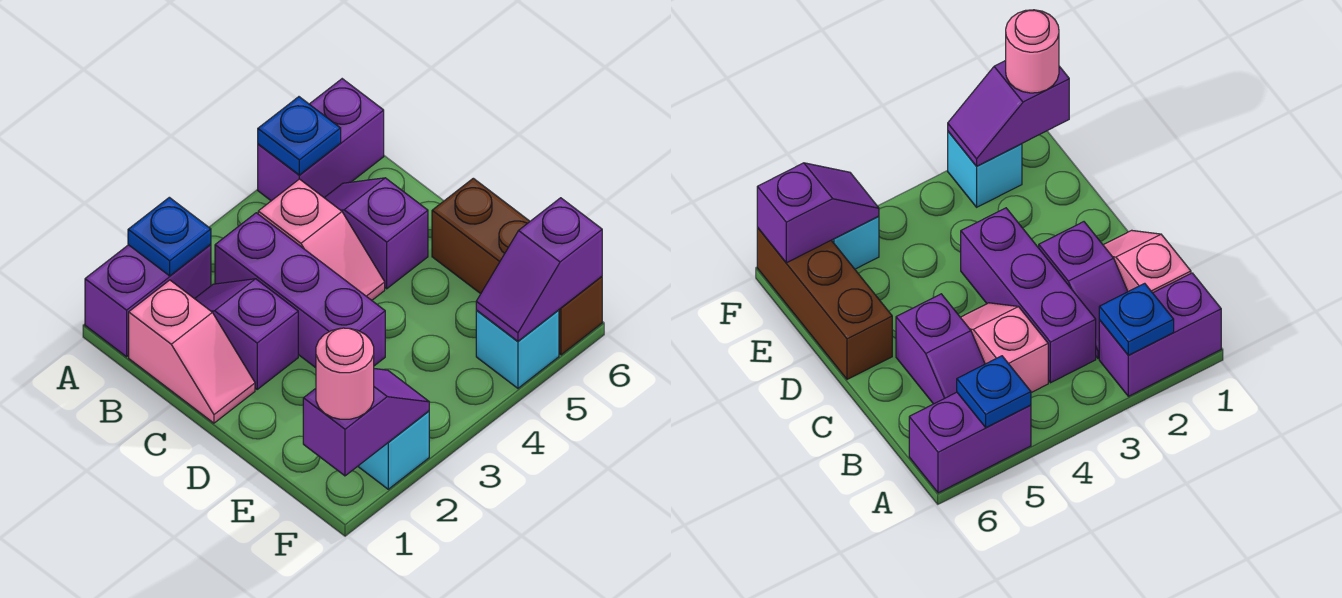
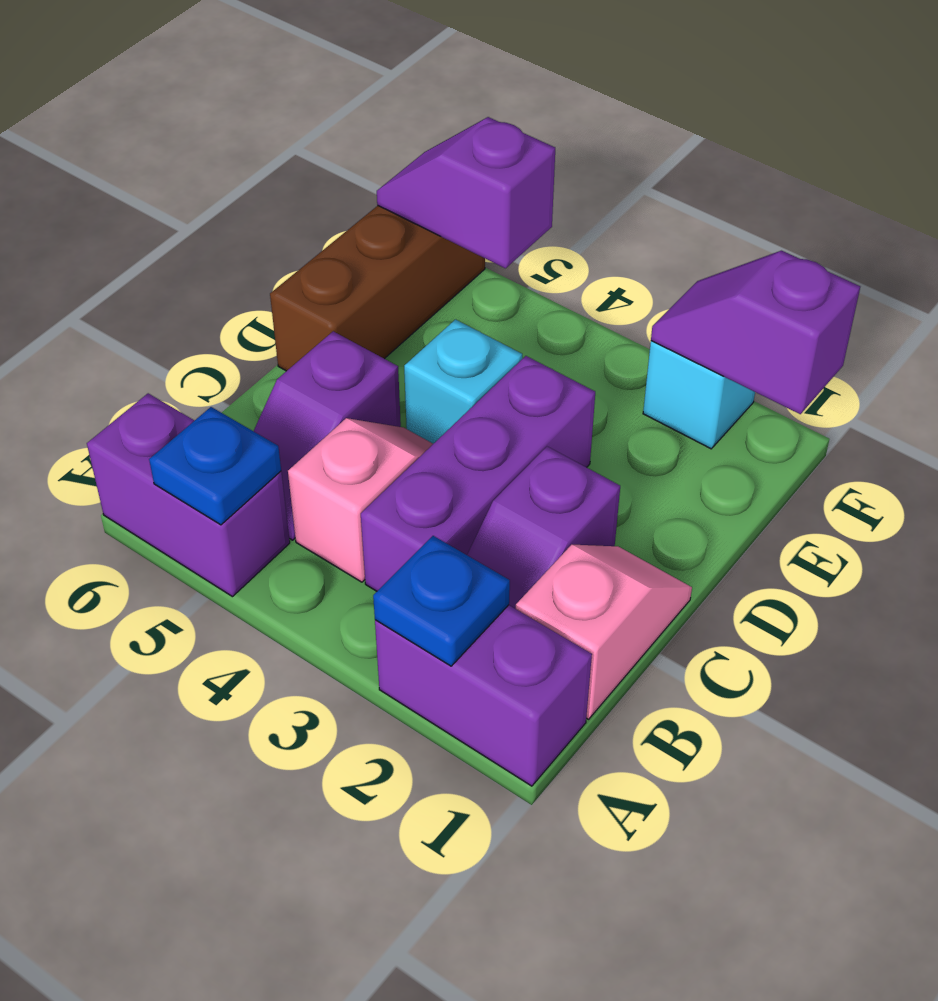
pink 1x1 round brick [316,328,374,419] -> none
cyan 1x1 brick [476,310,559,388] -> cyan 1x1 brick moved to [404,320,522,444]
purple 1x2 slope [476,198,602,341] -> purple 1x2 slope turned to [377,117,555,268]

